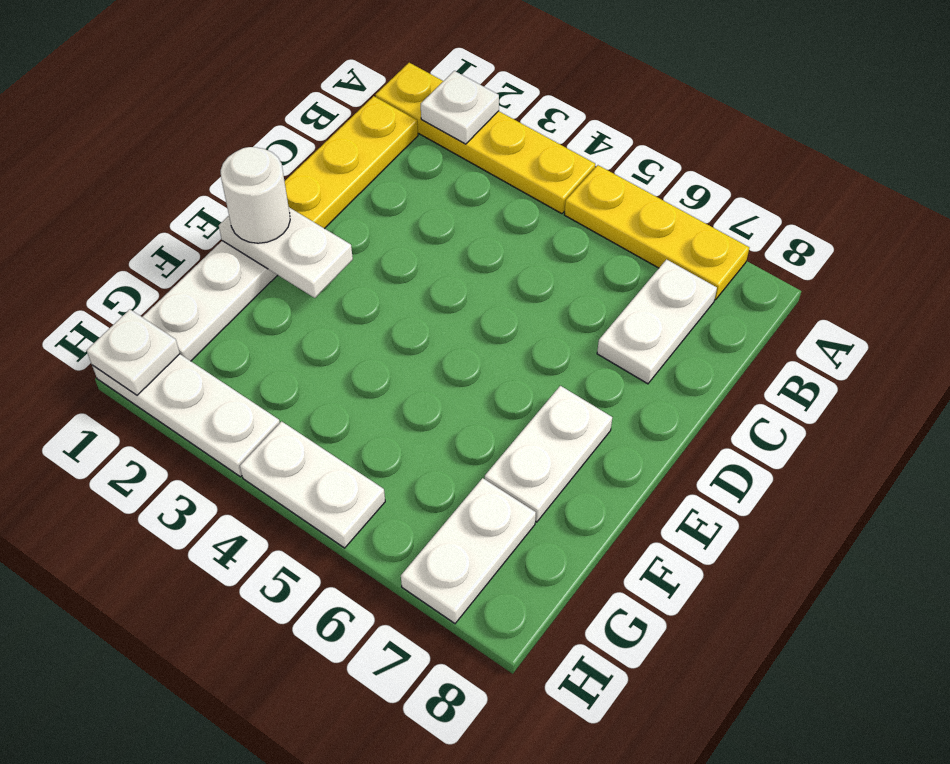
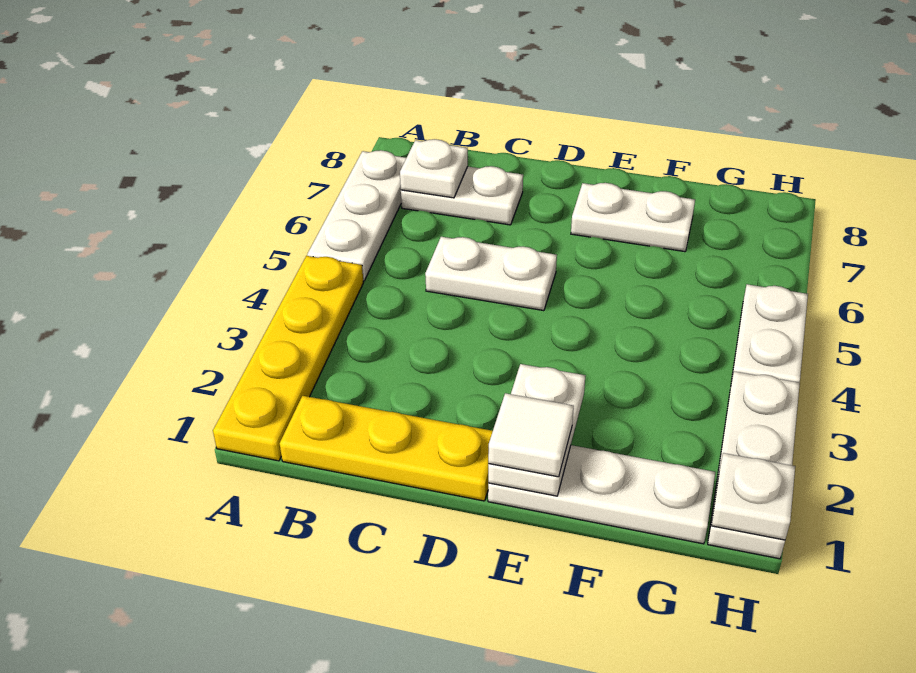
white 1x1 plate [421,71,499,144] -> white 1x1 plate moved to [400,139,468,198]
yellow 1x3 plate [564,165,749,300] -> white 1x3 plate [307,150,406,281]
white 1x1 round brick [221,147,290,243] -> white 1x1 tile [488,393,574,477]
white 1x2 plate [401,478,536,623] -> white 1x2 plate moved to [425,237,557,311]

